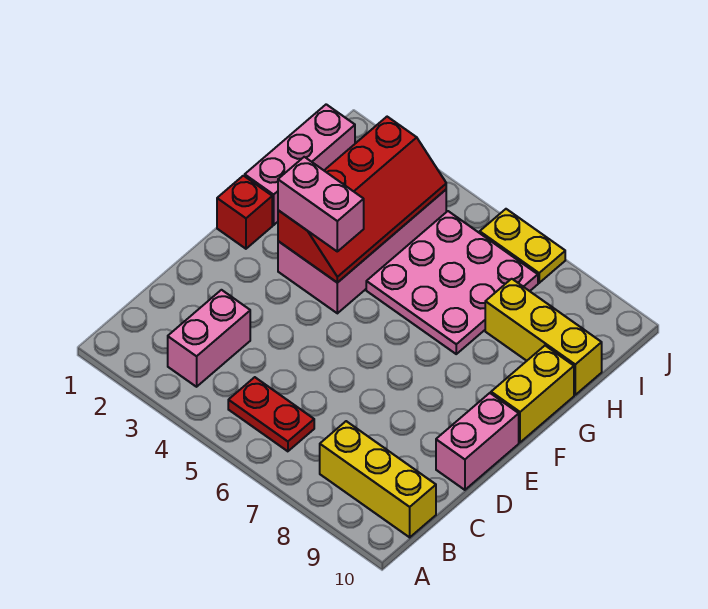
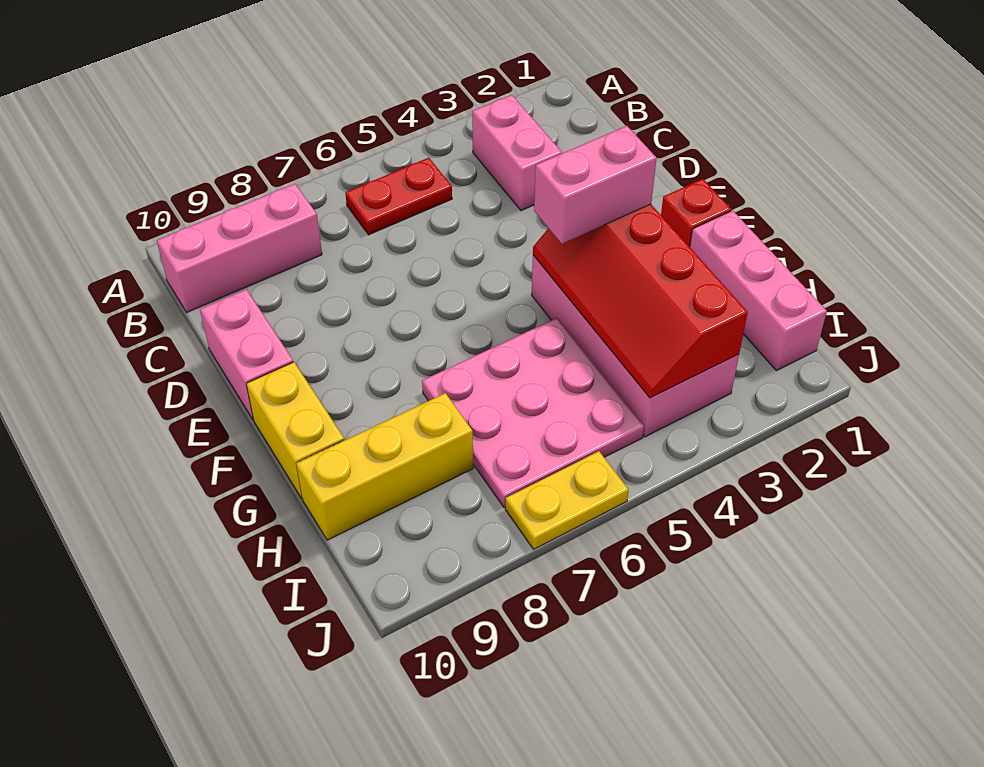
yellow 1x3 brick [320,421,436,537] -> pink 1x3 brick [157,184,322,312]

